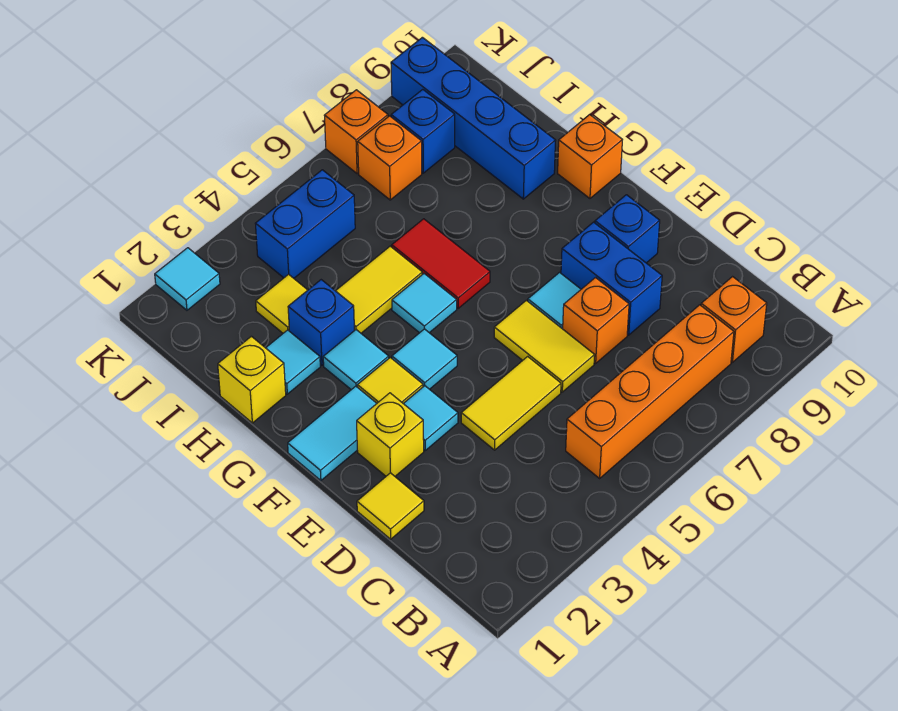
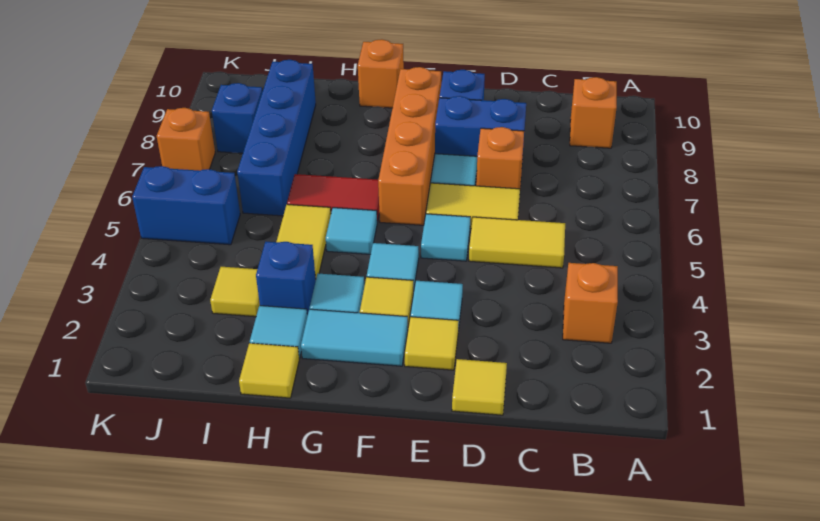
orange 1x4 brick [566,305,734,478] -> orange 1x4 brick moved to [378,67,441,225]
yellow 1x2 tile [461,356,561,450] -> yellow 1x2 tile turned to [469,217,565,268]
yellow 1x1 brick [357,393,424,476] -> yellow 1x1 tile [404,317,459,370]
cyan 1x2 tile [288,386,377,481] -> cyan 1x2 tile turned to [301,309,408,366]
yellow 1x1 brick [218,336,286,423] -> yellow 1x1 tile [239,343,299,398]
blue 1x4 brick [391,37,556,199] -> blue 1x4 brick turned to [237,60,316,216]
blue 1x2 brick [255,170,355,278] -> blue 1x2 brick turned to [132,166,240,245]
orange 1x1 brick [358,116,422,200] -> orange 1x1 brick moved to [563,263,618,343]
cyan 1x1 tile [155,248,220,310] -> cyan 1x1 tile moved to [421,214,470,261]

